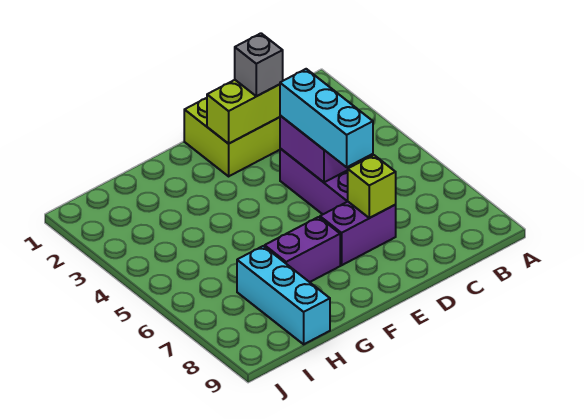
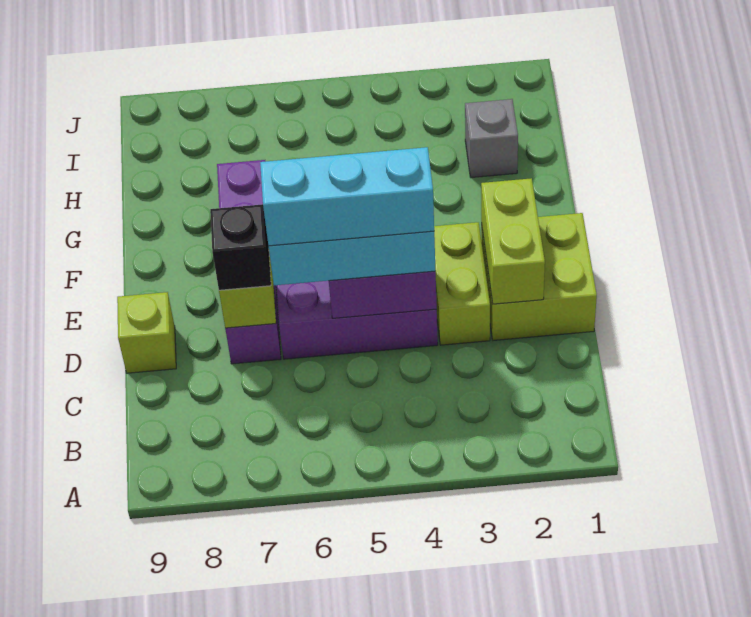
grey 1x1 brick [235,33,283,96] -> grey 1x1 brick moved to [465,99,518,177]
none -> lime 1x2 brick [434,222,490,345]
none -> black 1x1 brick [210,204,271,290]
none -> lime 1x1 brick [117,292,176,373]
cyan 1x3 brick [237,246,330,344] -> cyan 1x3 brick moved to [260,147,434,246]

